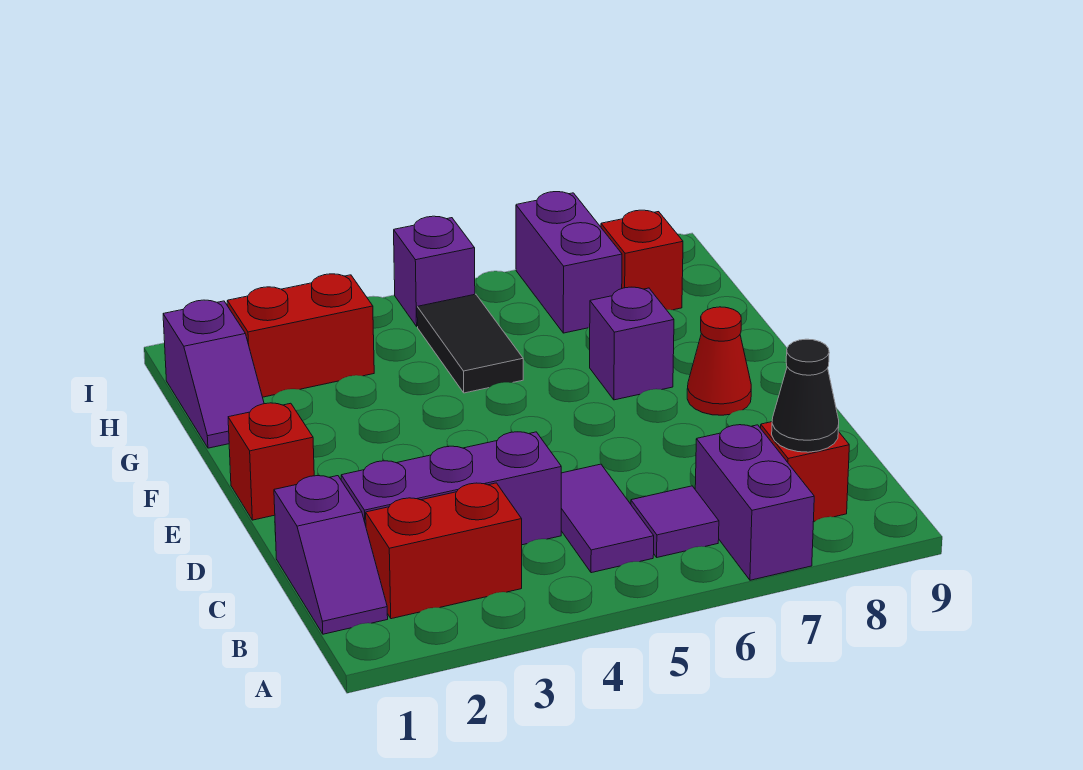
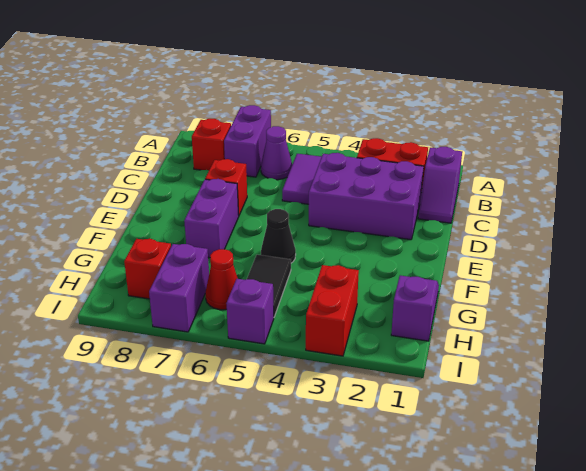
purple 1x2 slope [274,476,388,634] -> purple 1x2 slope turned to [418,147,462,223]
purple 1x1 tile [631,486,719,557] -> purple 1x1 cone [261,126,292,180]
black 1x1 cone [772,339,839,452] -> black 1x1 cone moved to [261,209,296,263]
purple 1x3 brick [341,432,561,545] -> purple 2x3 brick [309,153,424,240]
red 1x1 brick [228,403,314,520] -> red 1x1 brick moved to [205,159,247,216]
red 1x1 cone [687,307,751,415] -> red 1x1 cone moved to [205,249,238,310]
purple 1x1 brick [590,287,674,400] -> purple 1x2 brick [184,179,239,258]
red 1x2 brick [227,274,374,397] -> red 1x2 brick turned to [306,265,359,356]

